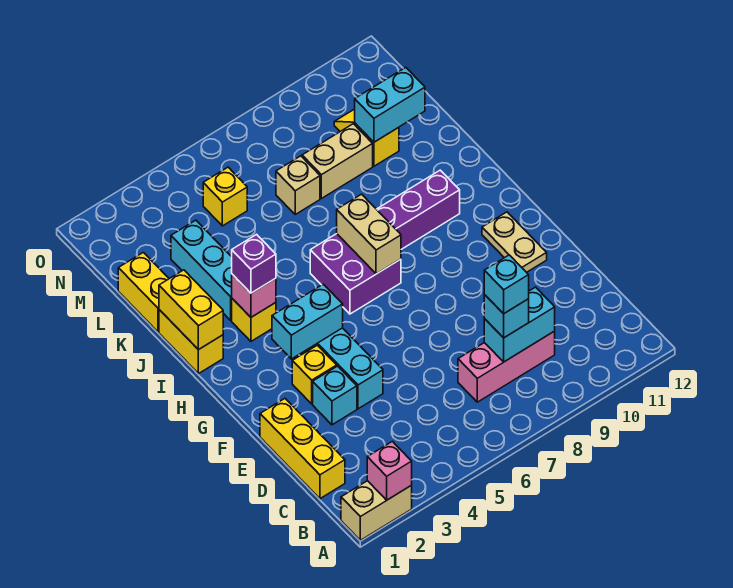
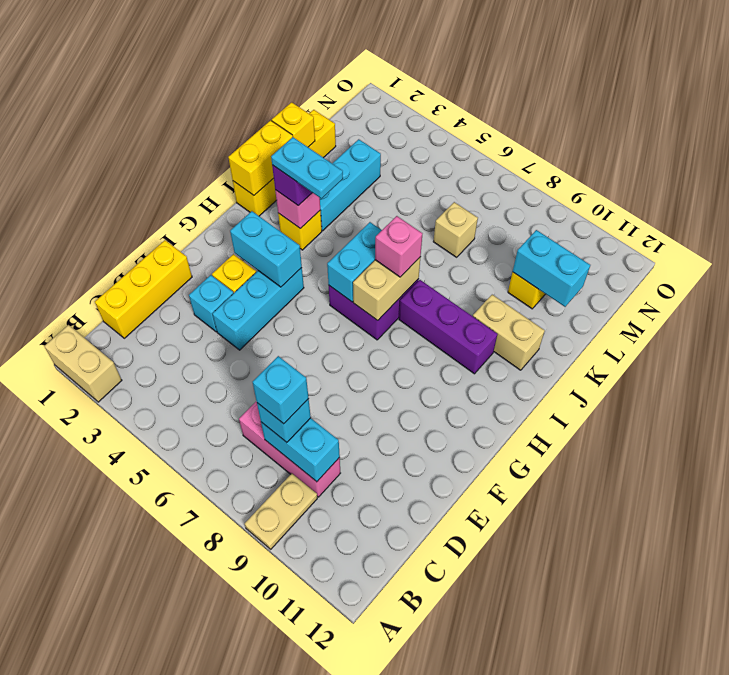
pink 1x1 brick [367,441,412,500] -> pink 1x1 brick moved to [375,216,422,277]
tan 1x2 plate [482,212,547,272] -> tan 1x2 plate moved to [245,474,317,549]
none -> cyan 1x2 brick [327,222,382,302]
none -> cyan 1x2 plate [271,137,343,199]
tan 1x2 brick [302,124,373,198] -> tan 1x2 brick moved to [473,295,545,370]
yellow 1x1 brick [203,167,247,226] -> yellow 1x1 brick moved to [272,102,315,147]

